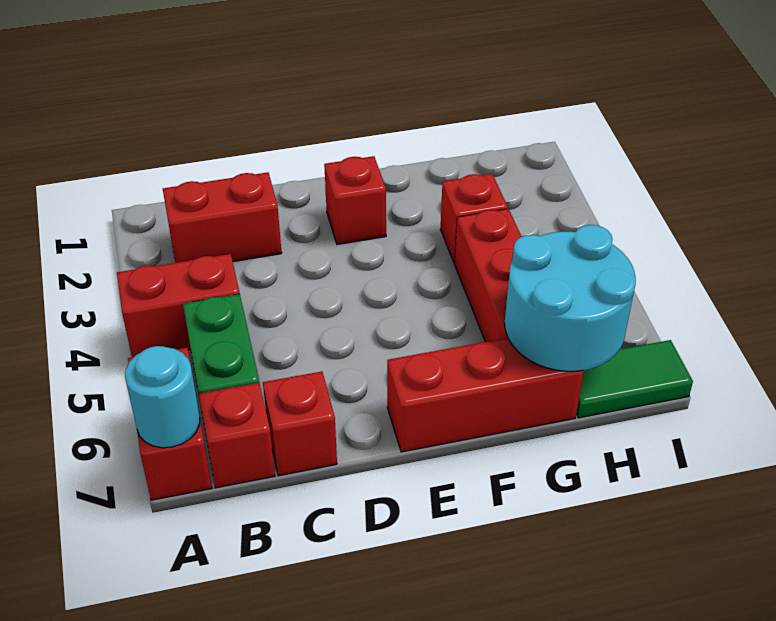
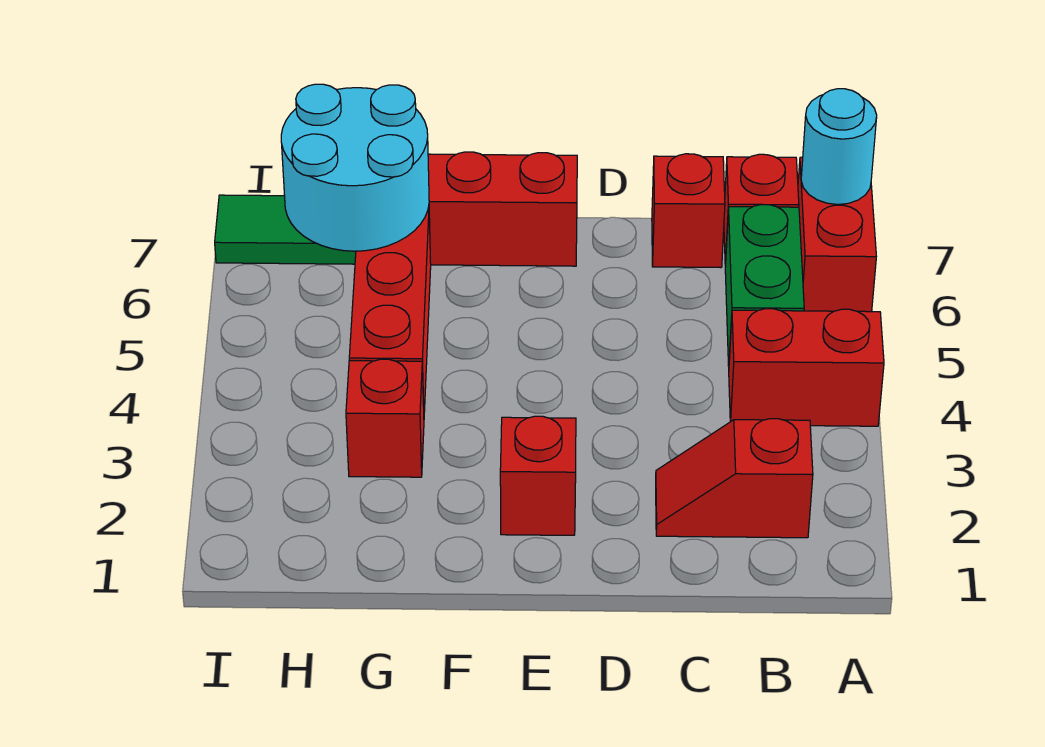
red 1x2 brick [163,172,282,263] -> red 1x2 slope [656,419,813,538]

